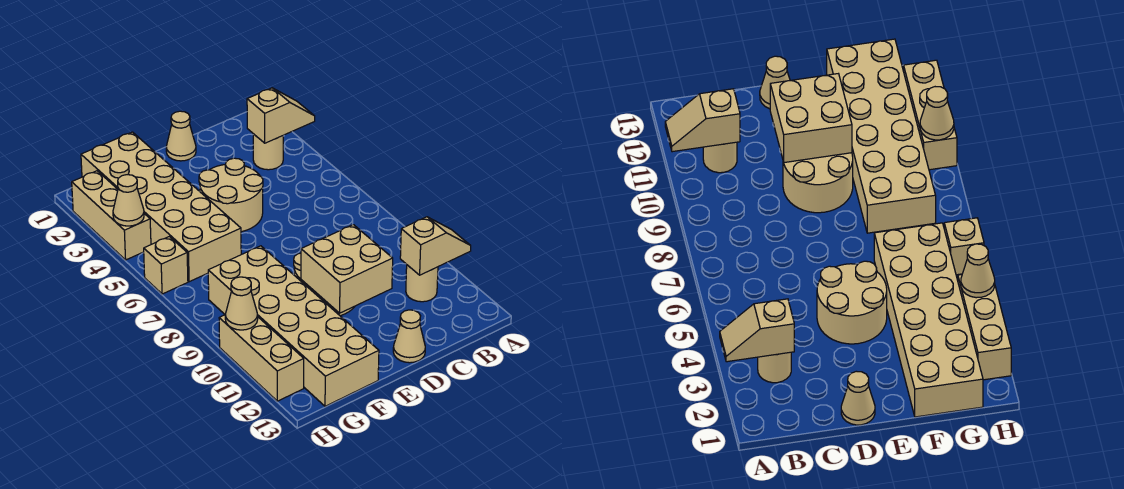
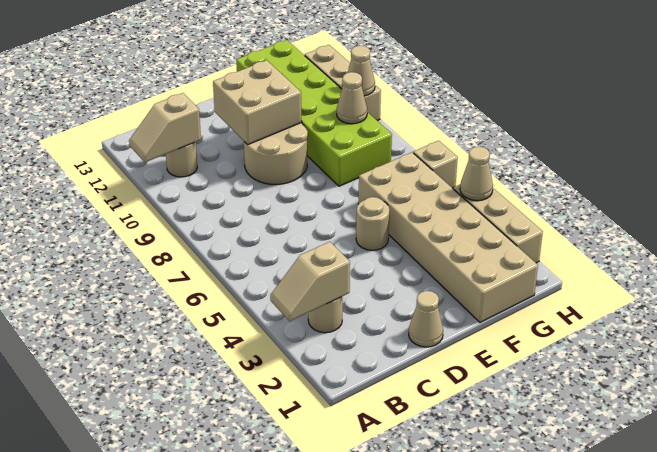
tan 2x2 round brick [199,158,263,232] -> tan 1x1 round brick [356,197,389,250]
tan 1x1 cone [393,310,425,363] -> tan 1x1 cone moved to [337,72,367,124]
tan 2x6 brick [208,246,379,406] -> lime 2x6 brick [236,40,392,186]

